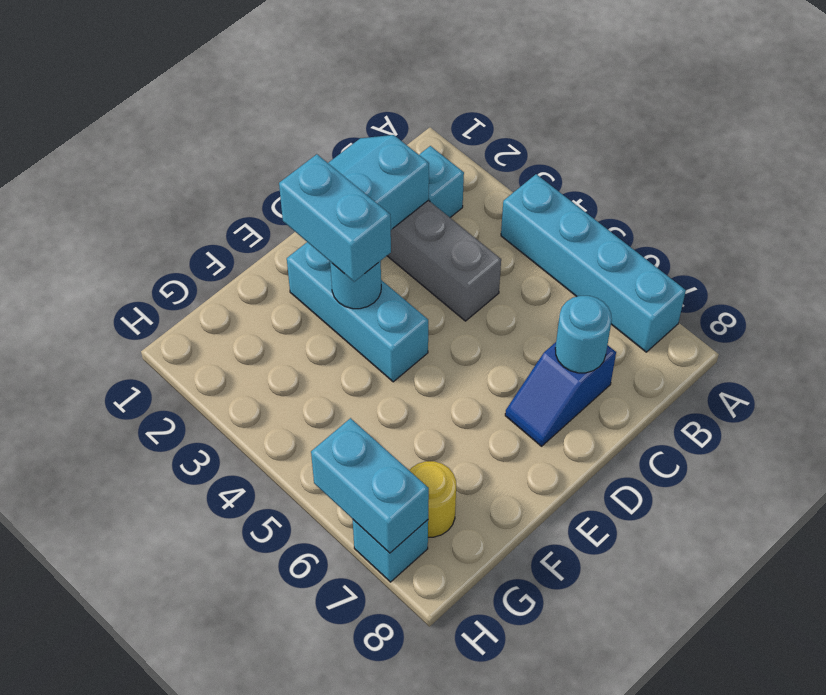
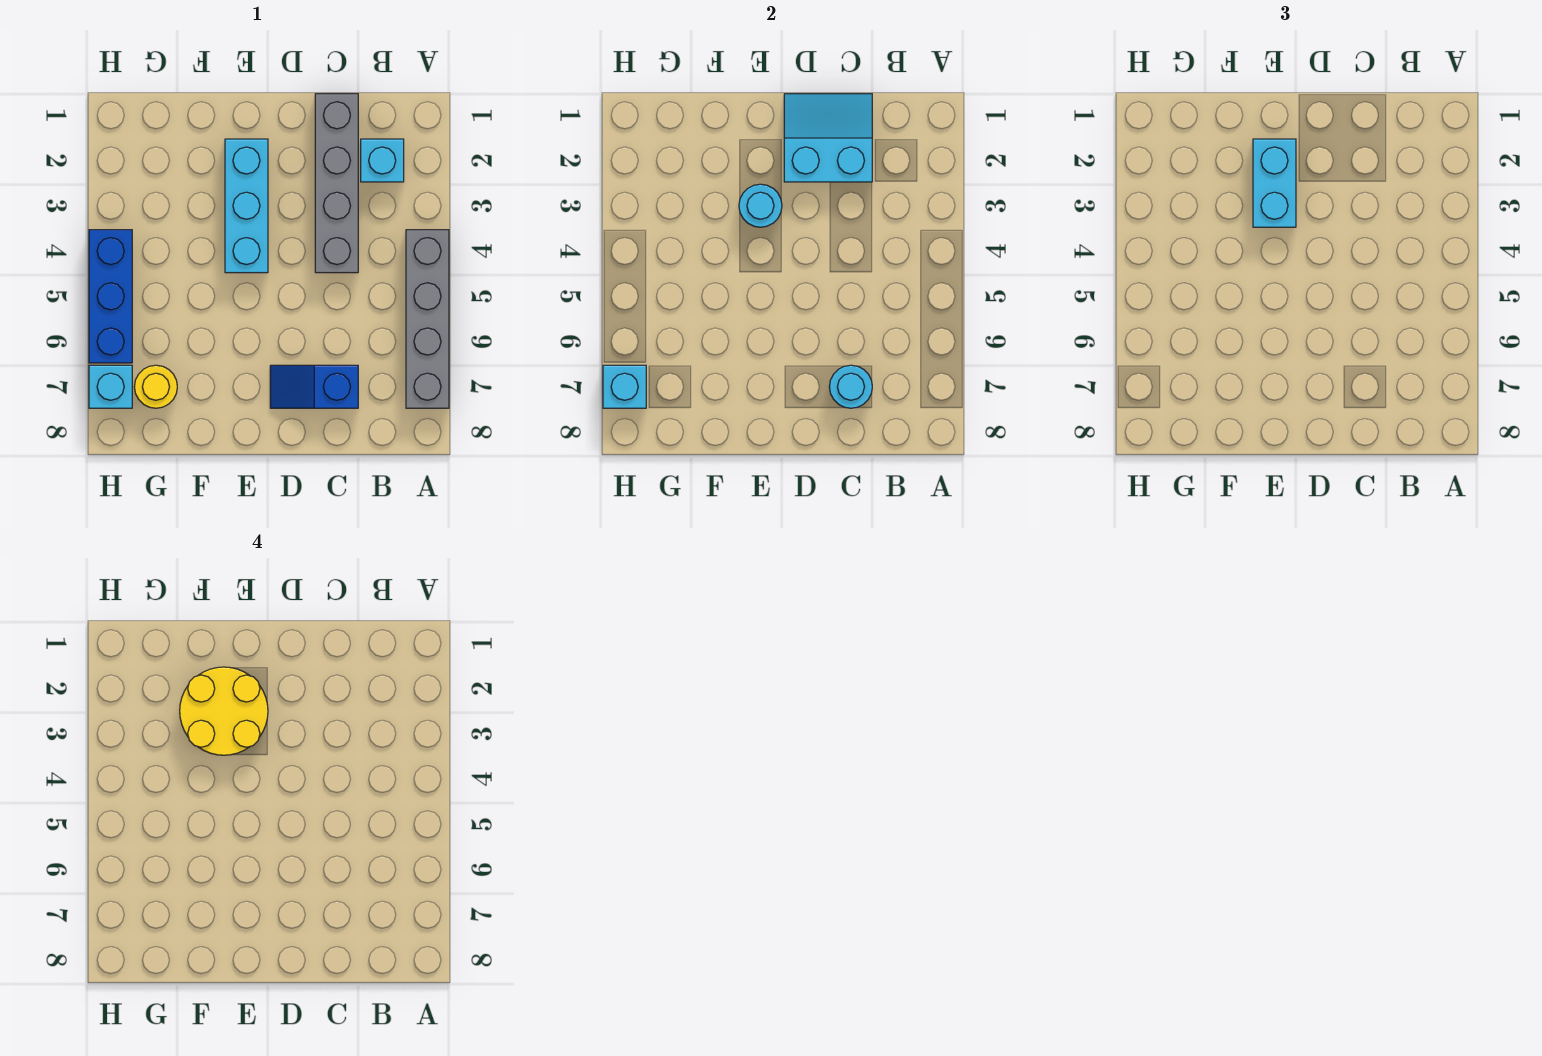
cyan 1x4 brick [501,174,686,352] -> grey 1x4 brick [406,230,449,408]
none -> yellow 2x2 round brick [180,667,268,755]
none -> blue 1x3 brick [89,230,132,363]
cyan 1x2 brick [311,418,429,553] -> cyan 1x1 brick [603,365,646,408]

